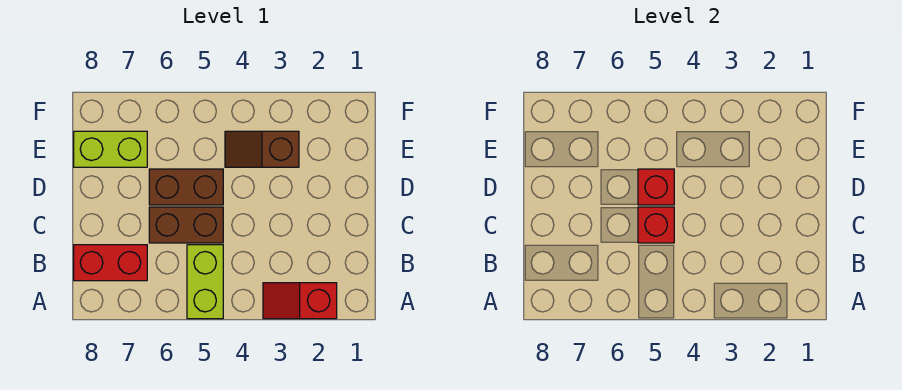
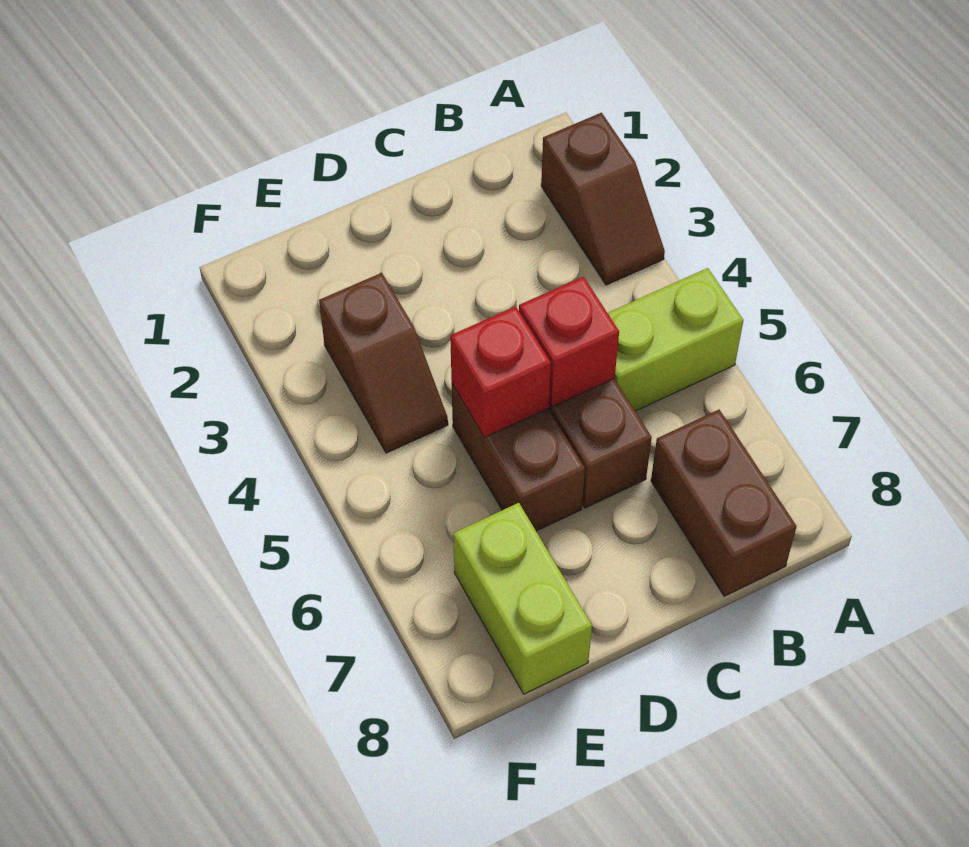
red 1x2 slope [263,283,337,319] -> brown 1x2 slope [541,113,665,285]
red 1x2 brick [74,245,147,281] -> brown 1x2 brick [651,410,797,596]

